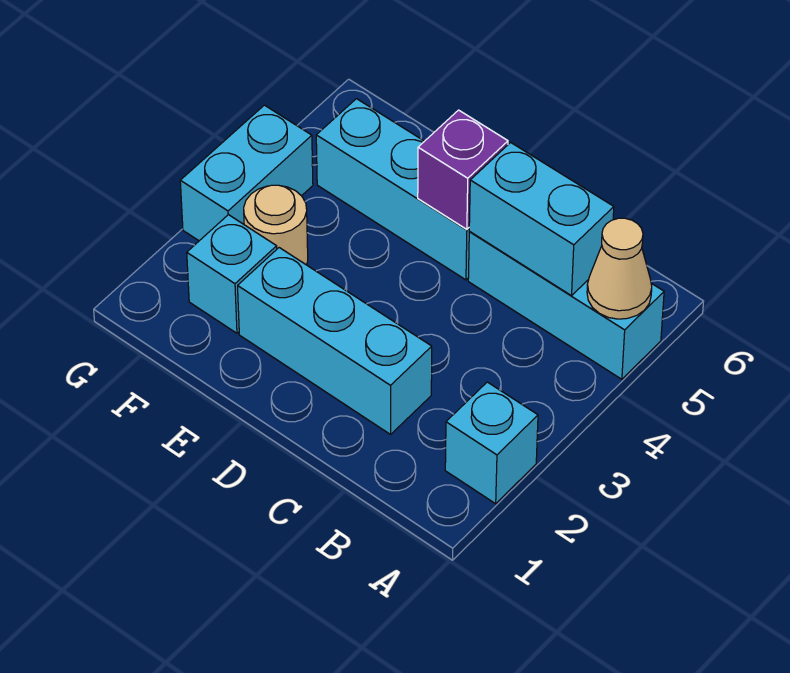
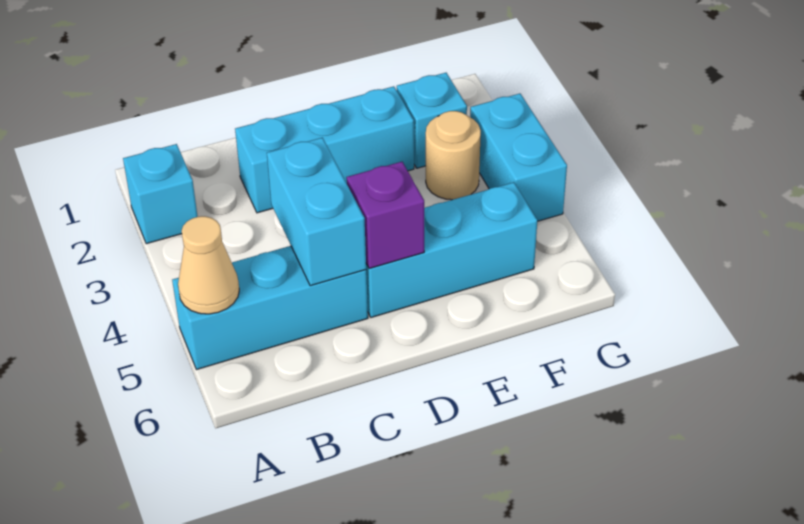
cyan 1x2 brick [469,142,614,296] -> cyan 1x2 brick turned to [267,138,366,286]

